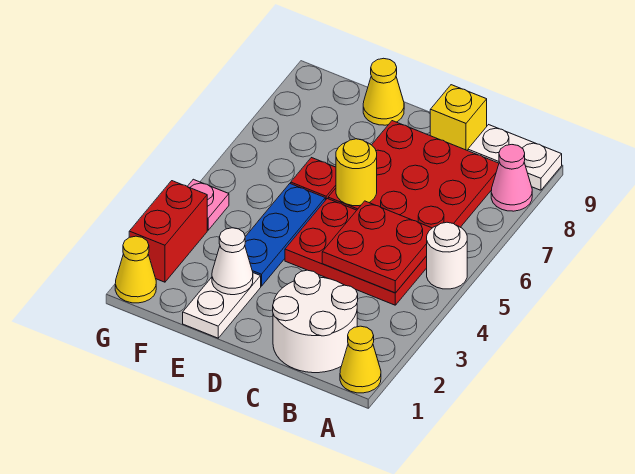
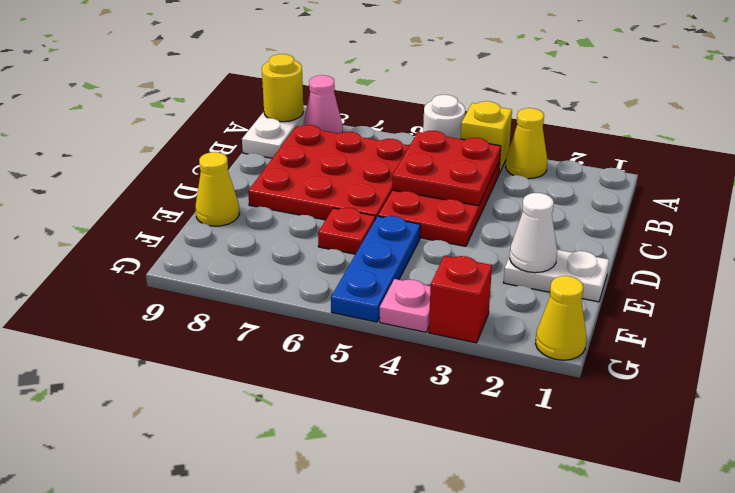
yellow 1x1 cone [340,326,381,393] -> yellow 1x1 cone moved to [506,108,548,179]
white 2x2 round brick [273,270,358,373] -> none
yellow 1x1 brick [430,85,487,151] -> yellow 1x1 brick moved to [461,101,512,173]
yellow 1x1 round brick [336,139,377,206] -> yellow 1x1 round brick moved to [262,54,303,122]
blue 1x3 plate [245,184,325,286] -> blue 1x3 plate turned to [331,216,420,322]
red 1x2 brick [129,181,207,282] -> red 1x1 brick [429,256,492,343]

